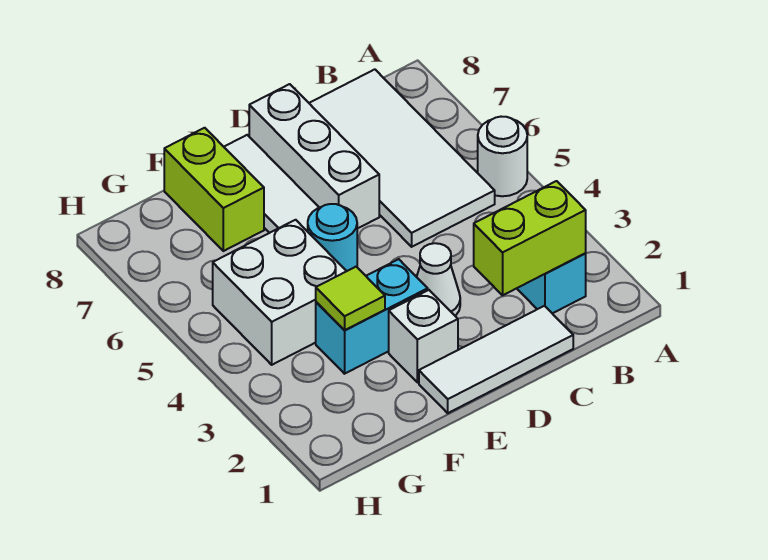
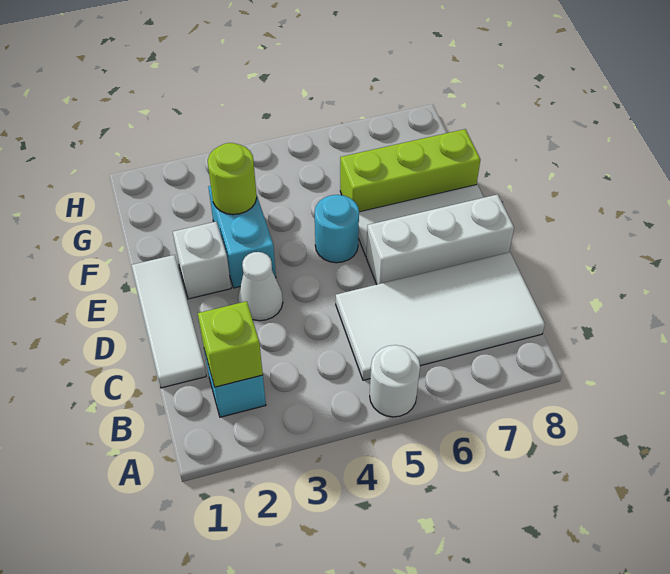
lime 1x2 brick [474,181,586,295] -> lime 1x1 brick [198,301,263,387]
lime 1x1 tile [316,267,385,330] -> lime 1x1 round brick [208,143,257,215]
white 2x2 brick [213,220,346,365] -> none
lime 1x2 brick [164,128,264,251] -> lime 1x3 brick [340,129,481,212]

